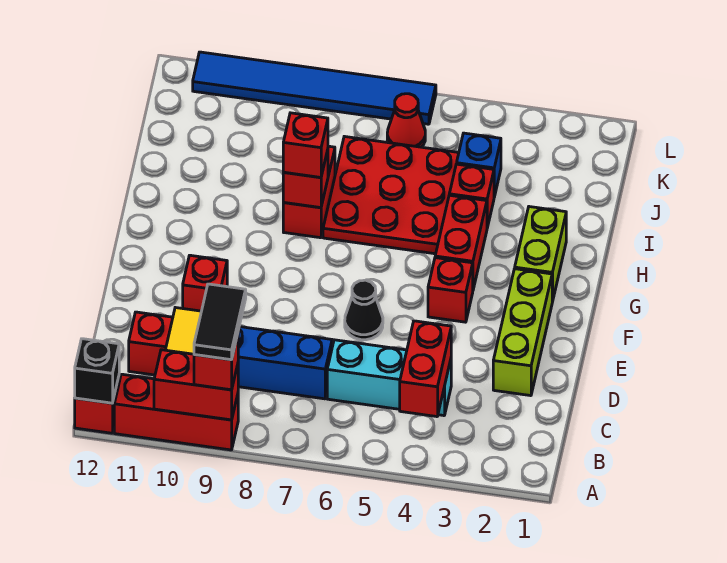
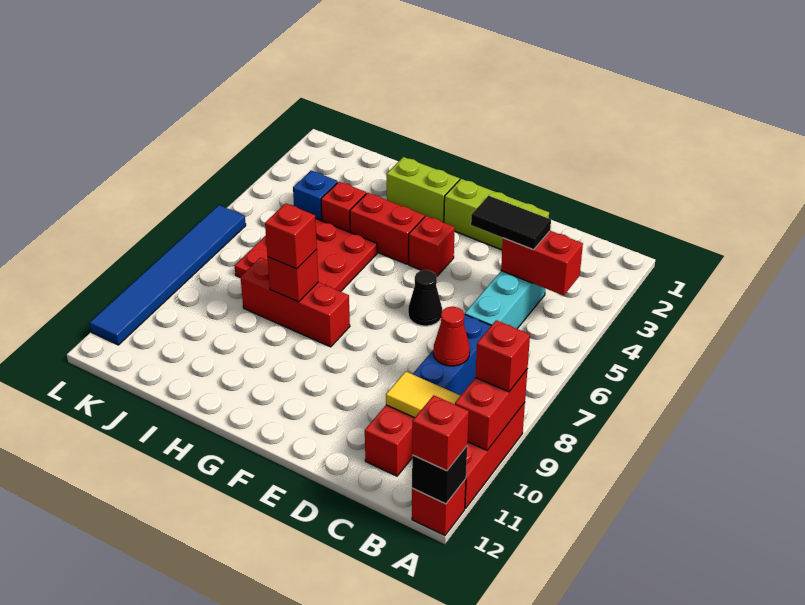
black 1x2 tile [194,284,246,360] -> black 1x2 tile moved to [471,196,551,250]
red 1x1 brick [183,255,227,311] -> red 1x1 brick moved to [412,395,469,471]
red 1x2 brick [283,146,335,238] -> red 1x3 brick [240,258,350,347]
red 1x1 cone [387,94,425,147] -> red 1x1 cone moved to [433,307,470,366]

